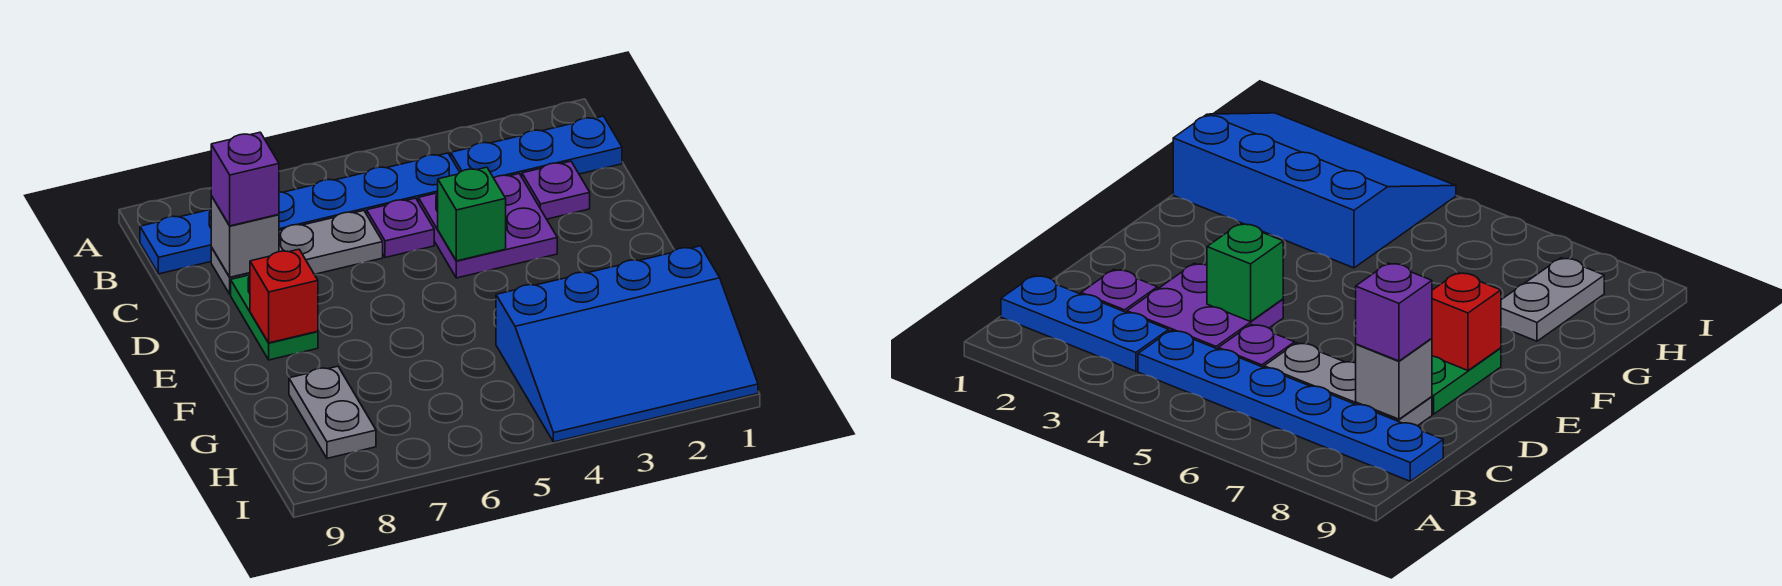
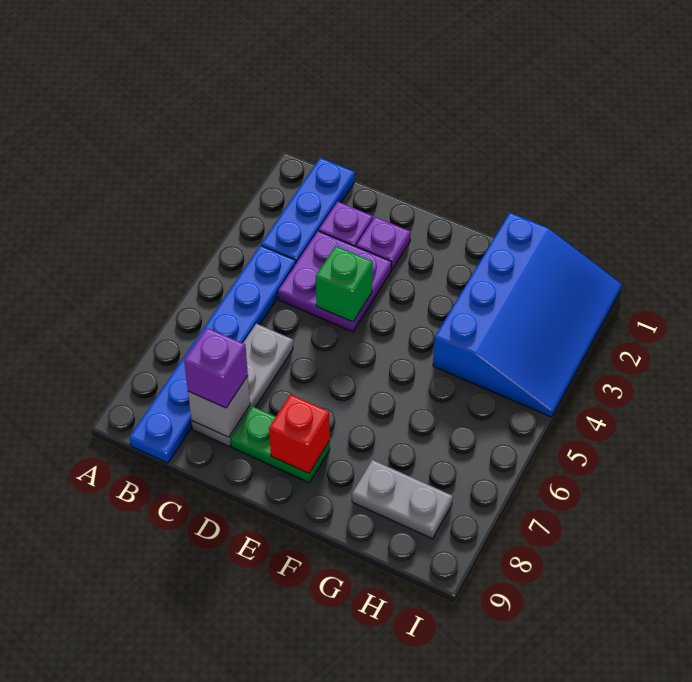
purple 1x1 plate [367,198,434,258] -> purple 1x1 plate moved to [356,217,411,270]

